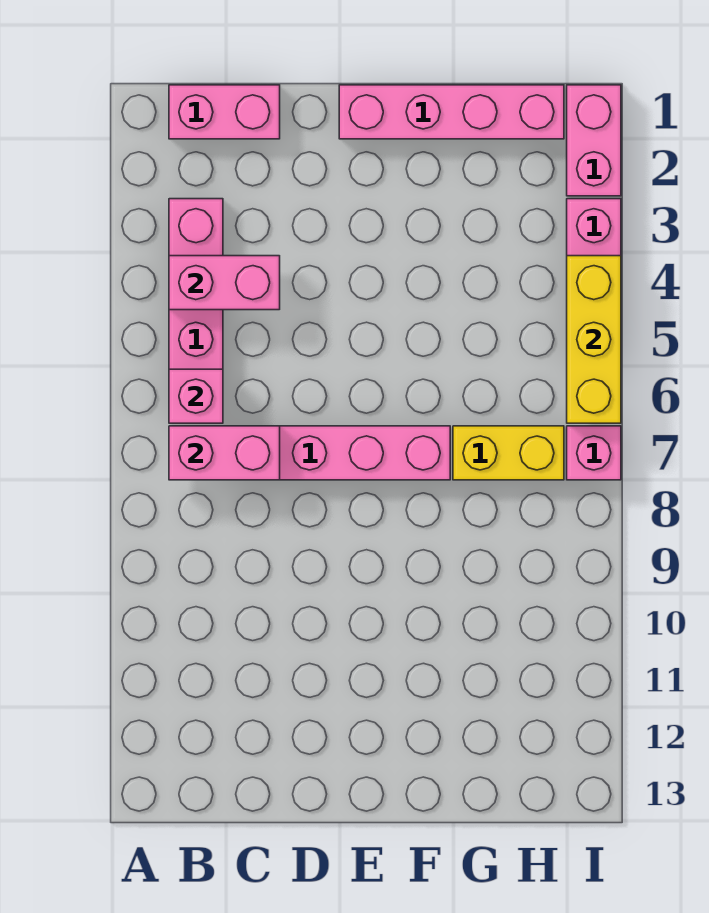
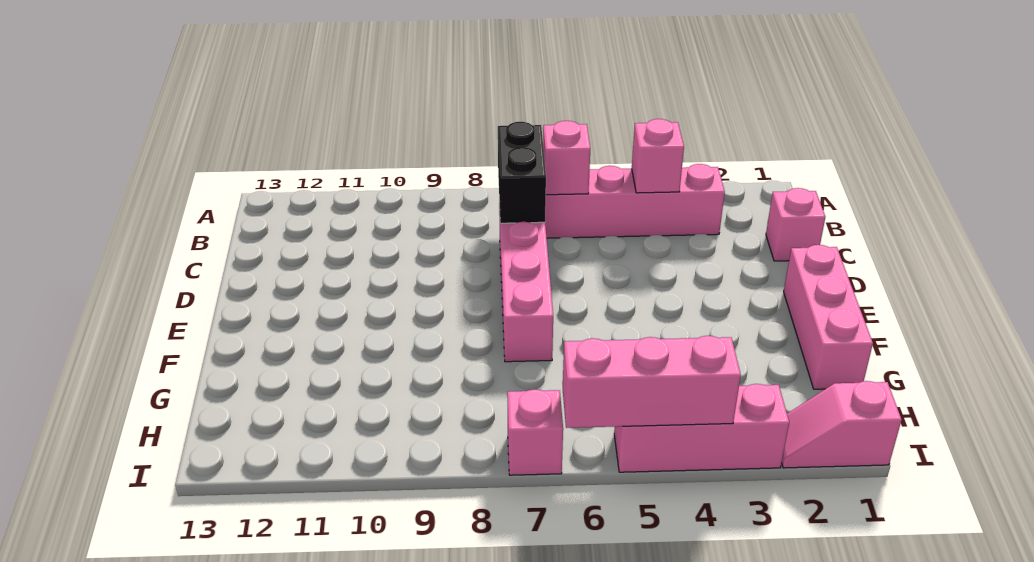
pink 1x2 brick [169,85,280,139] -> pink 1x1 brick [766,188,825,261]
pink 1x2 brick [169,256,280,310] -> pink 1x1 brick [632,119,684,193]
pink 1x2 brick [169,426,280,480] -> black 1x2 brick [498,122,546,223]
pink 1x4 brick [339,85,564,139] -> pink 1x3 brick [784,245,873,389]
yellow 1x2 brick [453,426,564,480] -> none
pink 1x2 brick [567,85,621,196] -> pink 1x2 slope [782,381,902,468]
yellow 1x3 brick [567,256,621,423] -> pink 1x3 brick [563,336,741,428]

